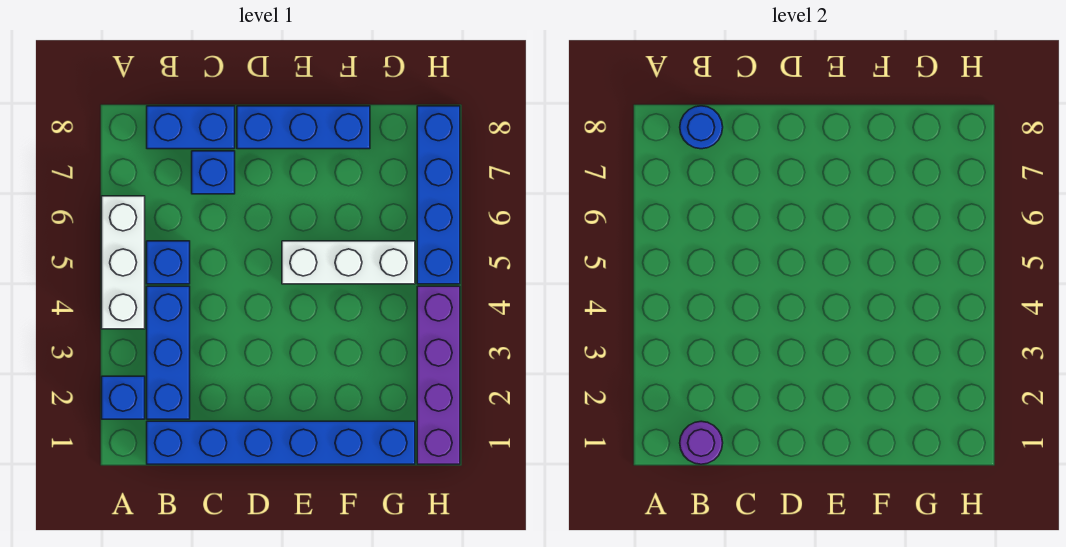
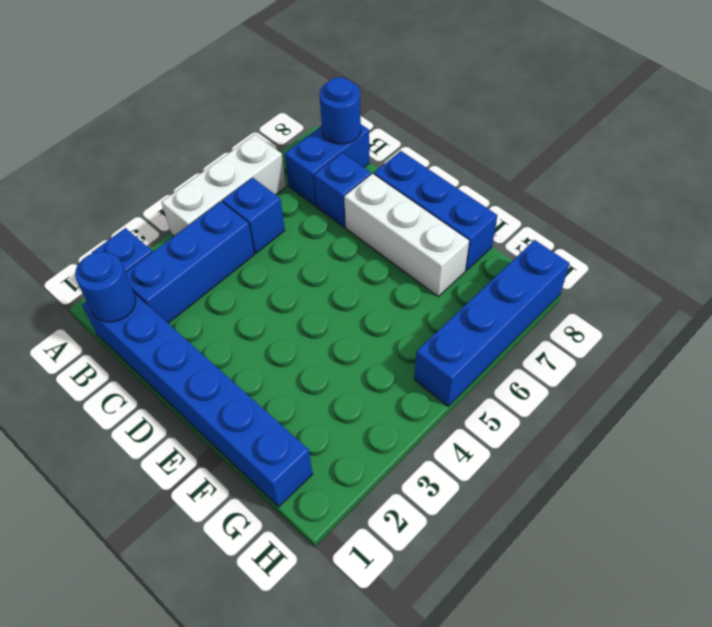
purple 1x1 round brick [680,421,723,464] -> blue 1x1 round brick [75,252,136,322]
blue 1x2 brick [147,106,235,149] -> blue 1x2 brick turned to [285,125,370,206]
white 1x3 brick [282,241,415,284] -> white 1x3 brick moved to [344,174,469,296]
purple 1x4 brick [417,286,460,464] -> none

